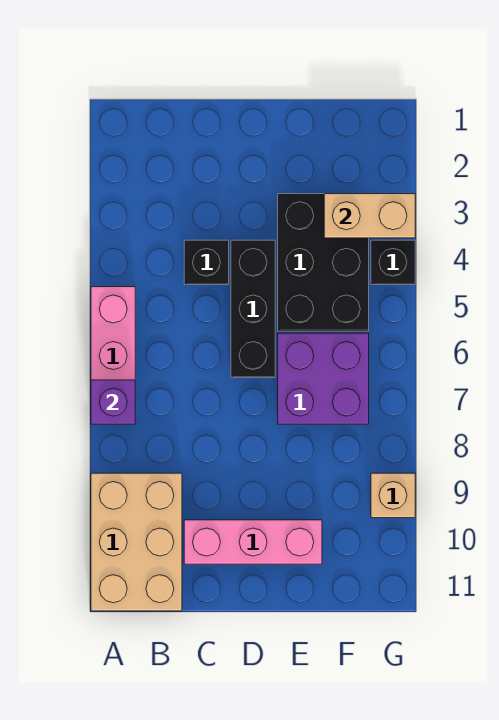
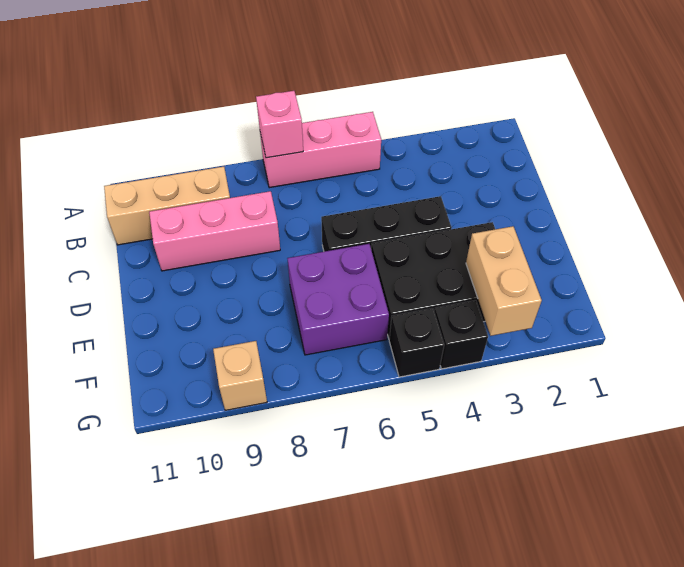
purple 1x1 brick [91,380,135,424] -> pink 1x1 brick [256,91,303,158]
tan 2x3 brick [91,473,182,611] -> tan 1x3 brick [104,167,230,245]
black 1x1 brick [184,240,229,285] -> black 1x1 brick moved to [389,308,444,377]
pink 1x3 brick [184,520,322,564] -> pink 1x3 brick turned to [149,191,280,271]

